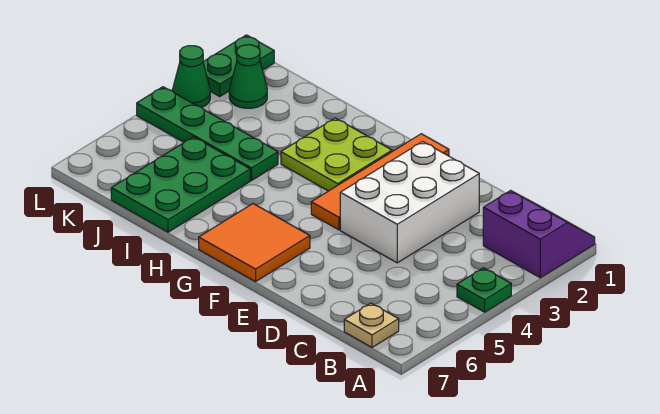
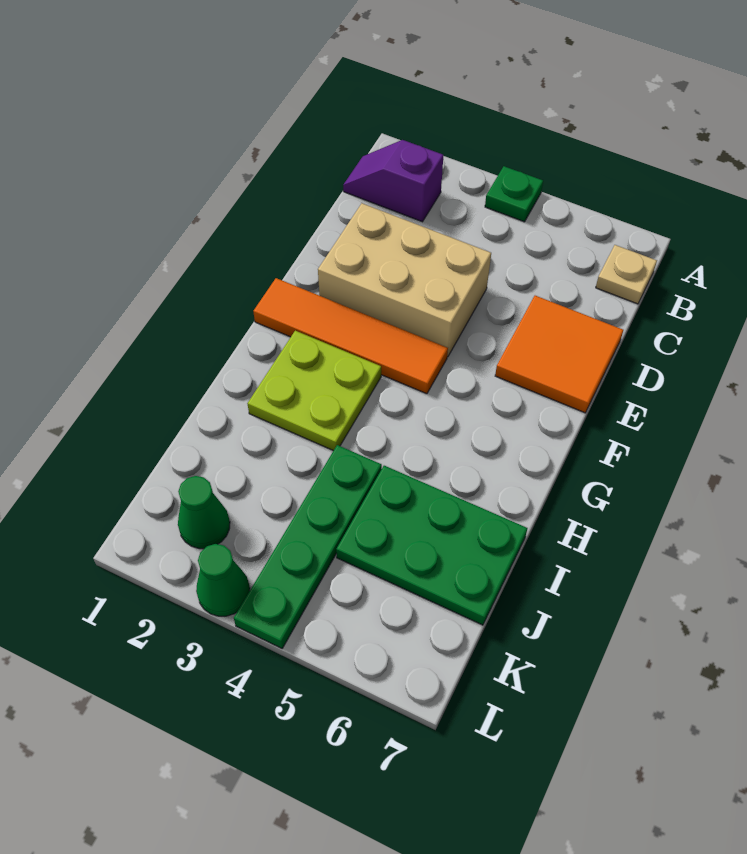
purple 2x2 slope [483,190,595,278] -> purple 1x2 slope [343,140,443,222]
white 2x3 brick [340,142,479,263] -> tan 2x3 brick [318,203,491,357]
orange 2x2 tile [199,204,310,282] -> orange 2x2 tile moved to [495,296,623,413]
green 1x2 plate [203,35,274,97] -> none

